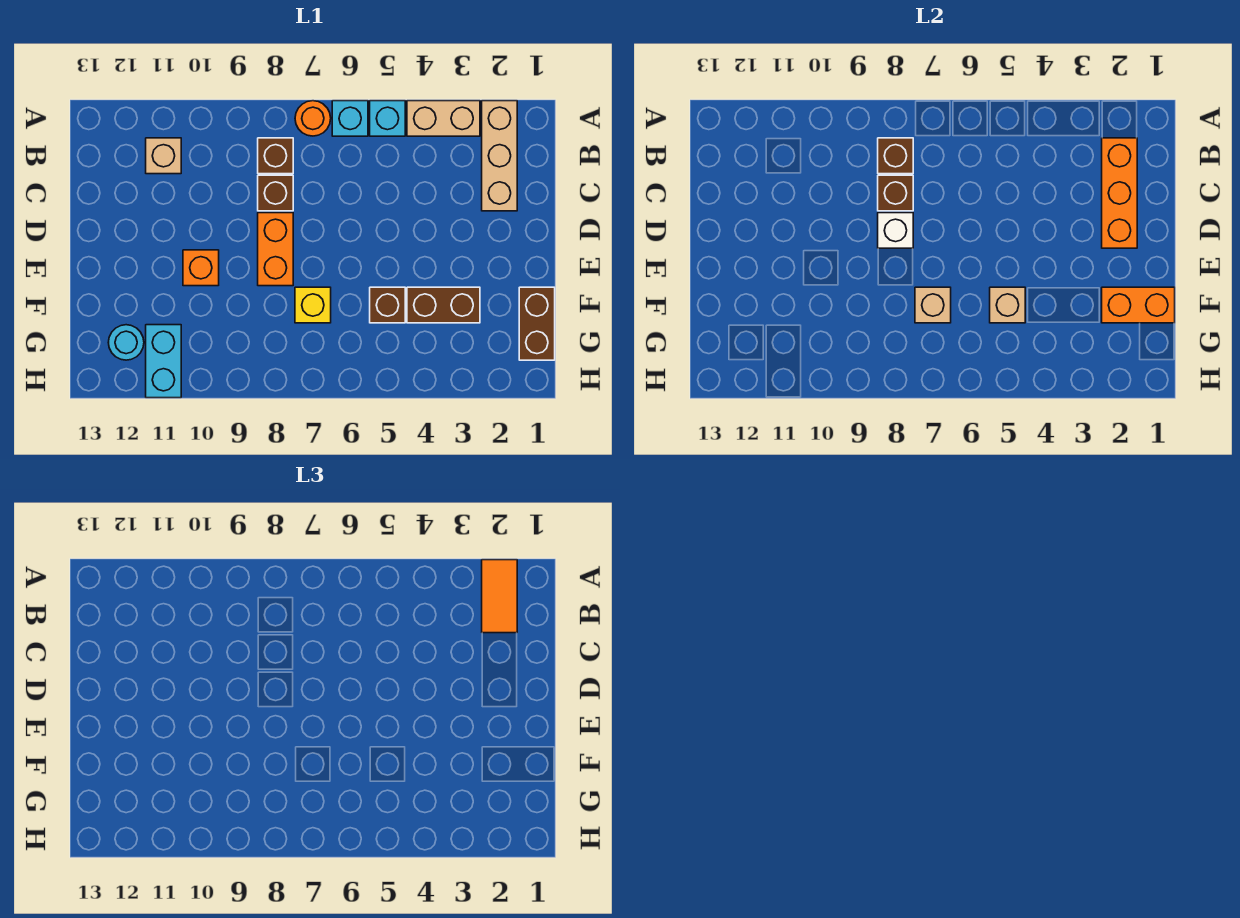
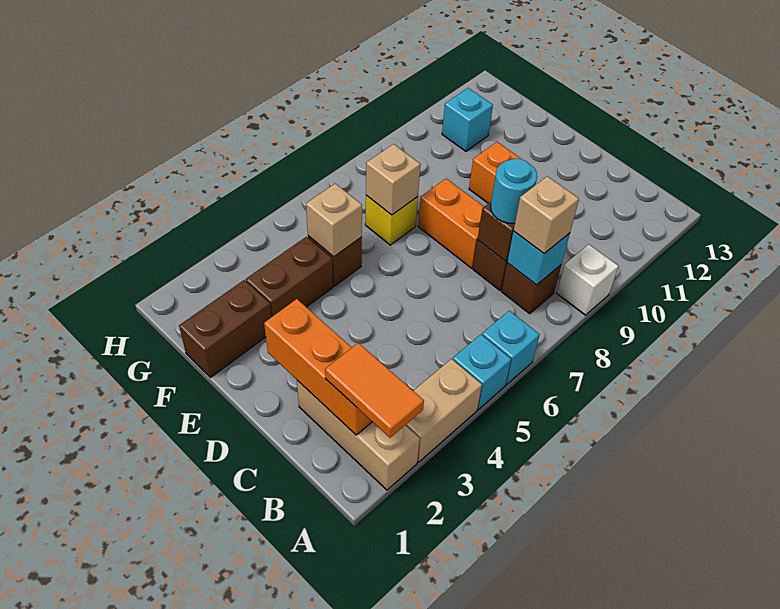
orange 1x1 round brick [295,101,331,136] -> none
brown 1x1 brick [878,138,913,174] -> cyan 1x1 brick [507,232,570,285]
tan 1x1 brick [146,138,181,174] -> tan 1x1 brick moved to [514,176,579,253]
white 1x1 brick [878,213,913,248] -> white 1x1 brick moved to [557,244,619,315]
brown 1x2 brick [519,287,555,360] -> brown 1x2 brick turned to [179,280,271,378]
orange 1x2 brick [1102,287,1175,323] -> none
cyan 1x2 brick [146,325,181,398] -> cyan 1x1 brick [442,88,493,151]
cyan 1x1 round brick [108,325,144,360] -> cyan 1x1 round brick moved to [491,159,537,223]

